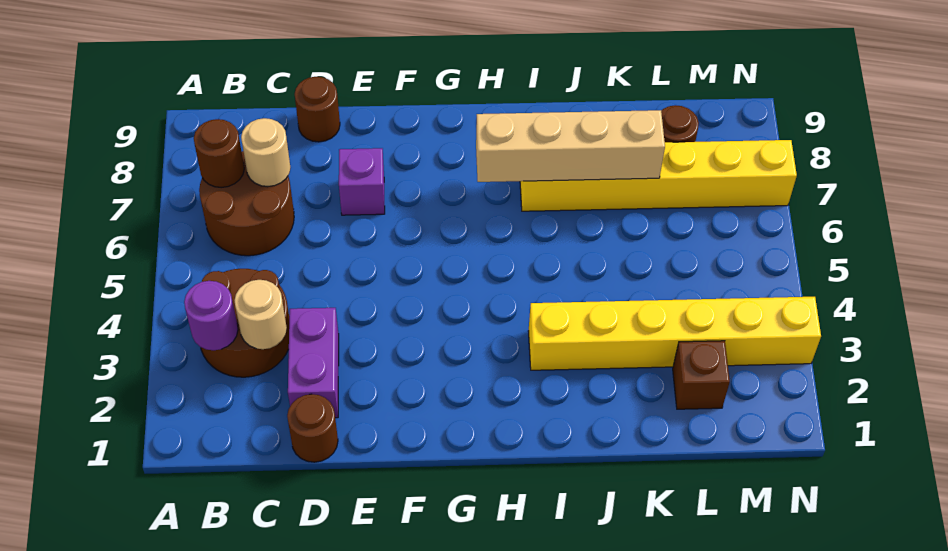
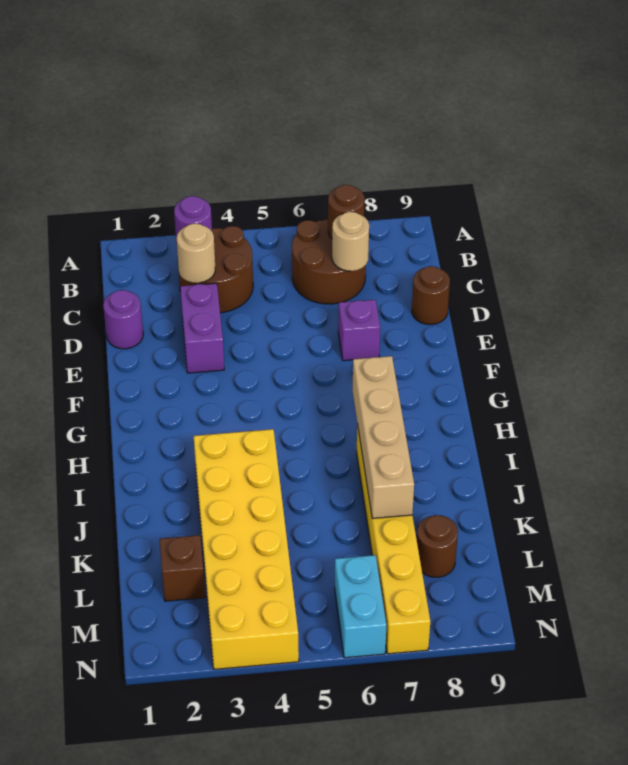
brown 1x1 round brick [287,394,338,462] -> purple 1x1 round brick [103,290,143,349]
purple 1x2 brick [288,308,339,418] -> purple 1x2 brick turned to [180,283,224,373]
yellow 1x6 brick [528,297,821,370] -> yellow 2x6 brick [194,429,299,669]
none -> cyan 1x2 brick [335,555,387,658]

